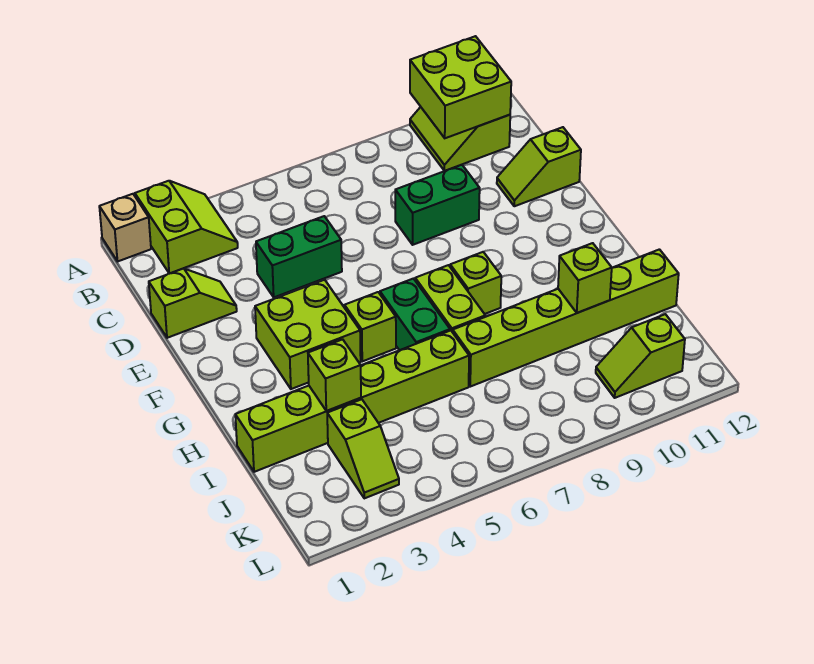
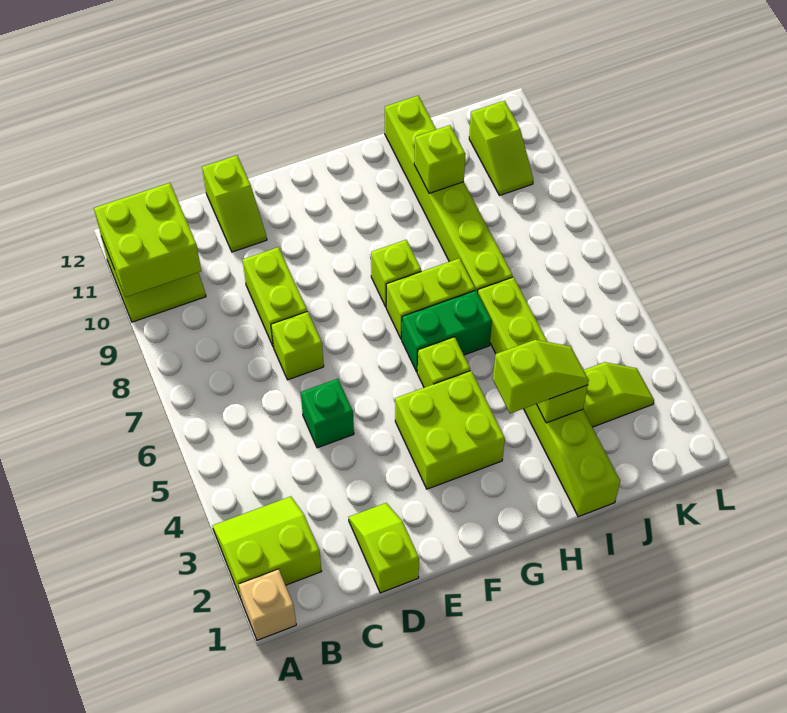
green 1x2 brick [256,216,342,297] -> green 1x1 brick [301,379,354,448]
none -> lime 1x1 brick [271,311,324,380]
green 1x2 brick [395,165,480,245] -> lime 1x2 brick [243,247,307,347]
none -> lime 1x2 slope [493,340,589,413]

